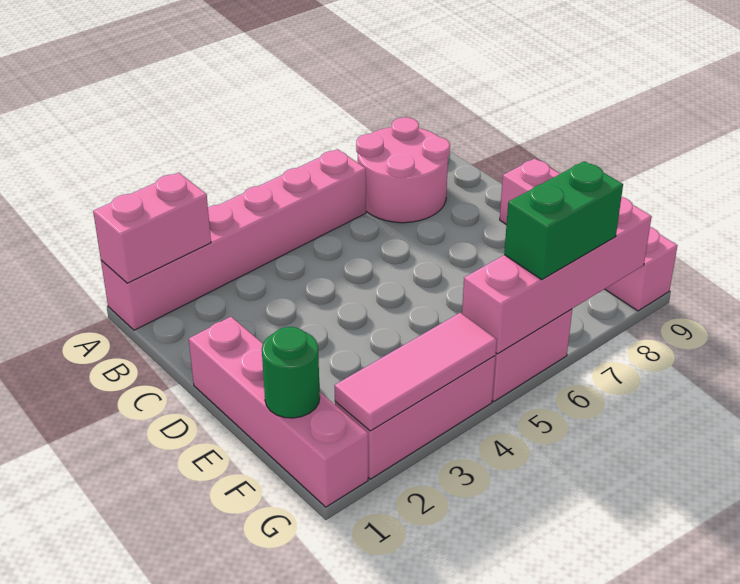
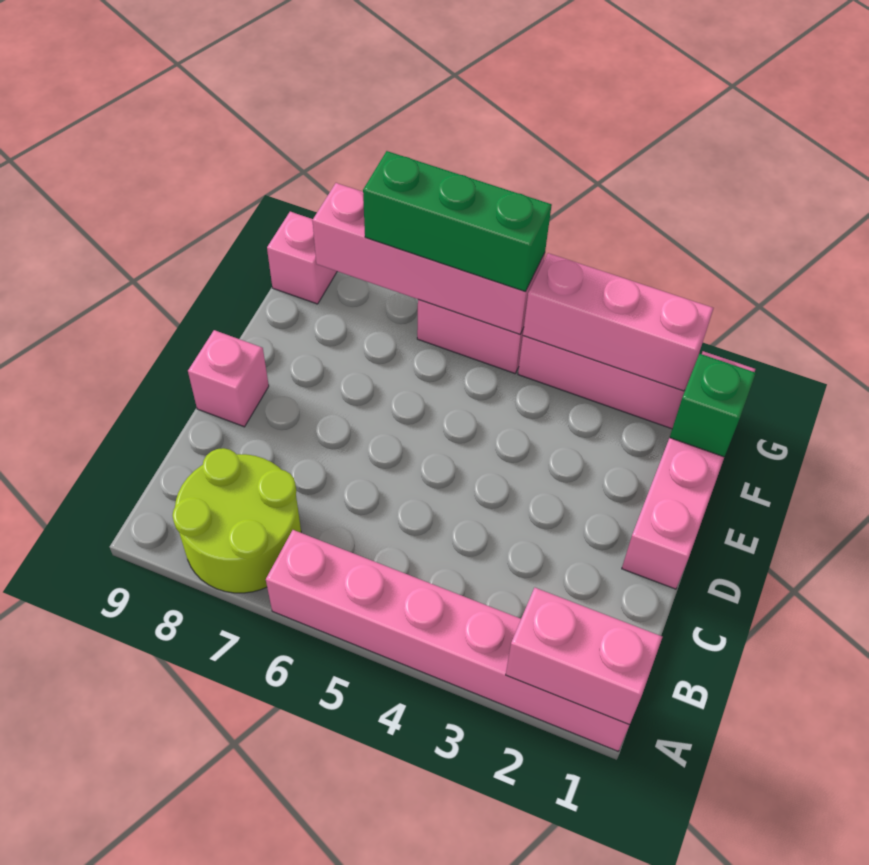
pink 2x2 round brick [356,117,450,223] -> lime 2x2 round brick [172,448,301,593]
green 1x1 round brick [262,327,320,418] -> green 1x1 brick [670,354,756,457]
pink 1x3 tile [334,313,497,431] -> pink 1x3 brick [523,253,714,391]
green 1x2 brick [504,161,623,280] -> green 1x3 brick [363,151,552,292]

